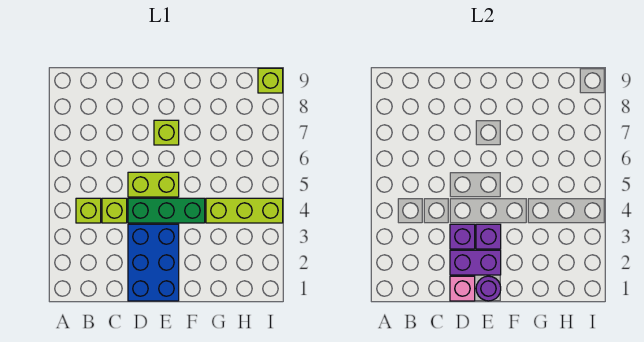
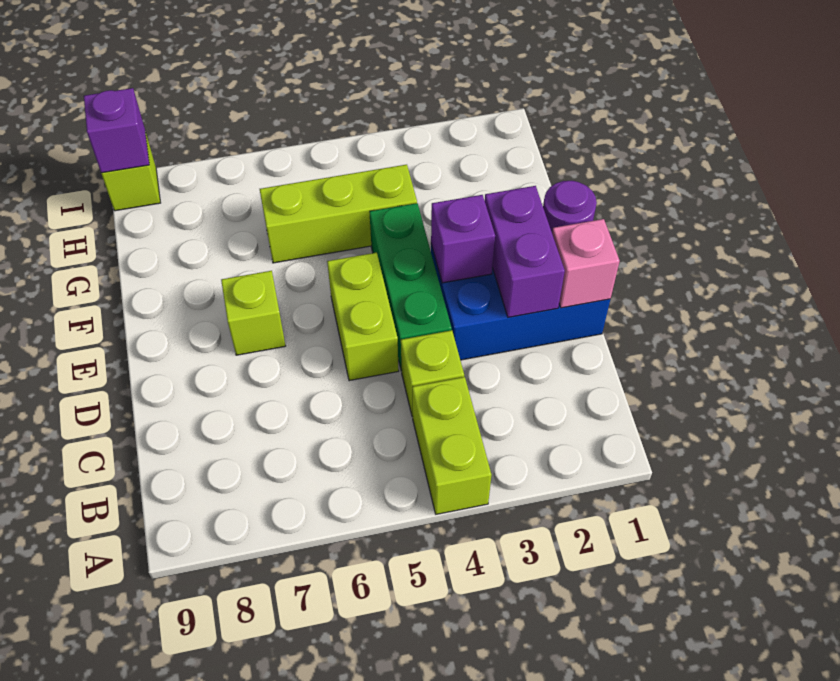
lime 1x1 brick [76,198,101,223] -> lime 1x2 brick [412,377,492,514]
purple 1x1 brick [450,224,475,249] -> purple 1x1 brick moved to [84,88,149,173]
lime 1x3 brick [206,198,283,223] -> lime 1x3 brick turned to [260,165,417,263]

